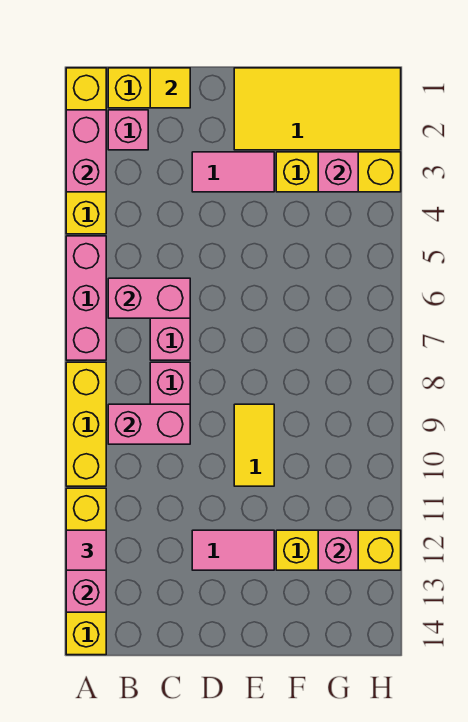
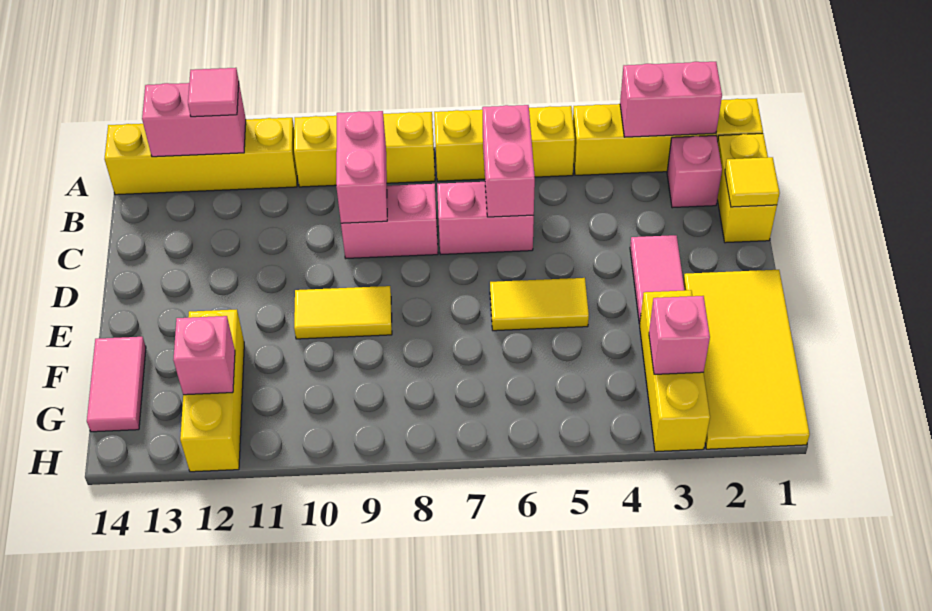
pink 1x3 brick [66,236,106,360] -> yellow 1x3 brick [434,106,575,181]
pink 1x2 tile [192,530,274,570] -> pink 1x2 tile moved to [87,337,146,432]
none -> yellow 1x2 tile [490,278,589,331]

